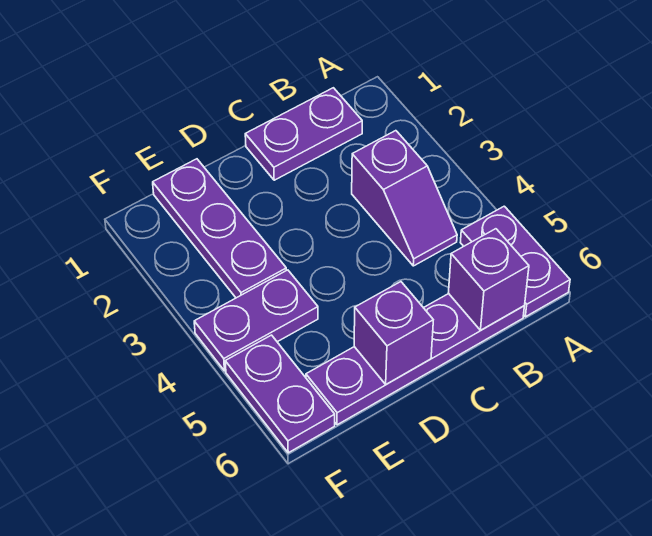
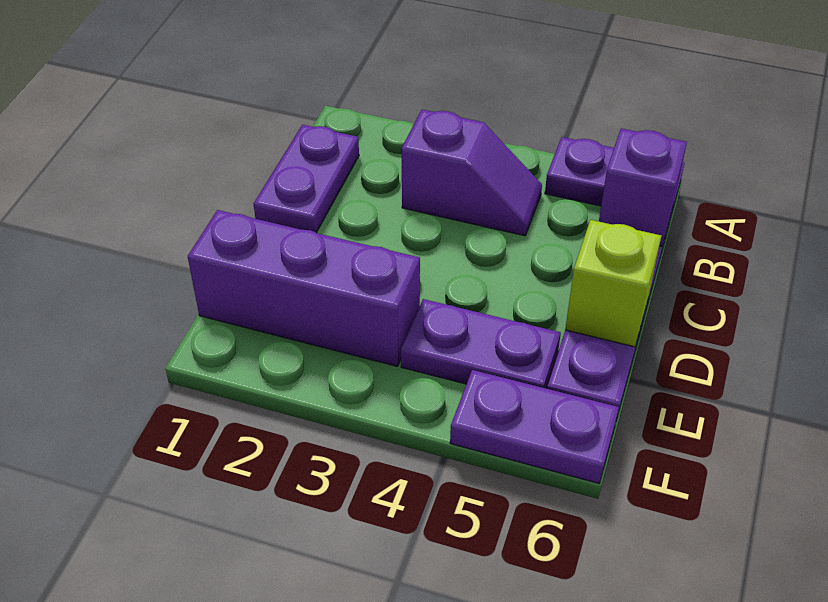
purple 1x1 brick [354,282,433,384] -> lime 1x1 brick [565,220,661,347]
purple 1x3 plate [153,159,286,298] -> purple 1x3 brick [188,210,420,366]
purple 1x2 plate [194,270,318,371] -> purple 1x2 plate turned to [401,299,561,388]

